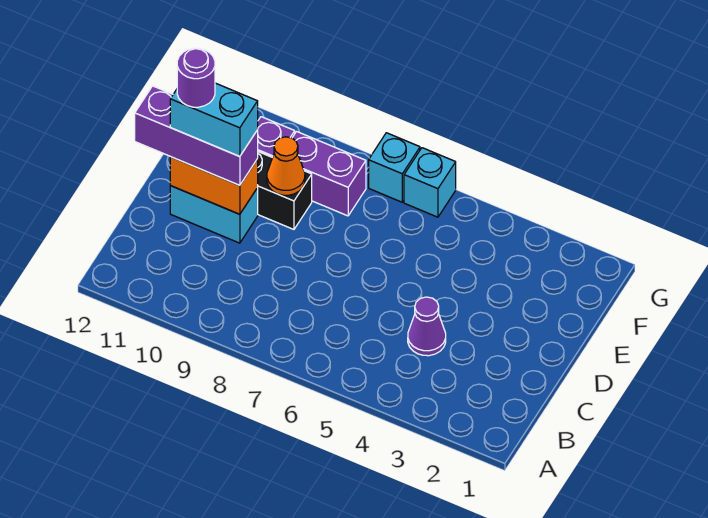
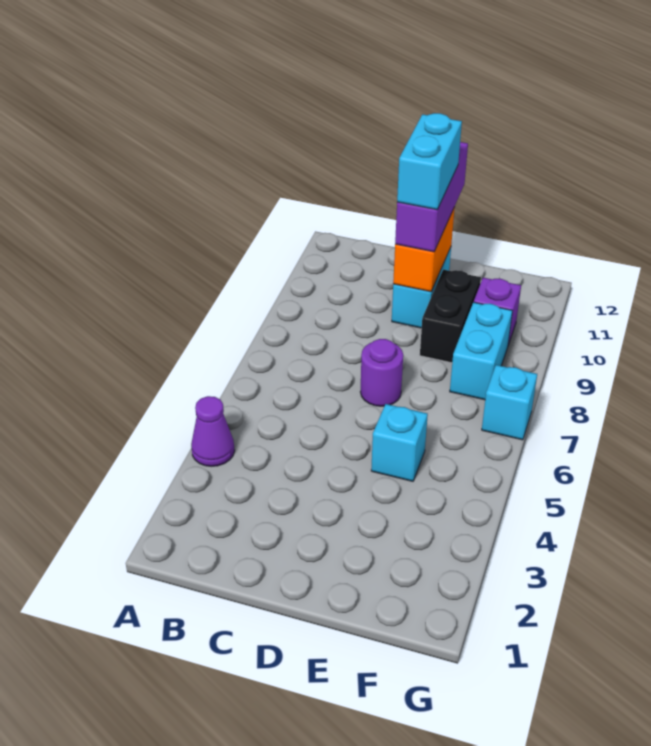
purple 1x1 cone [408,297,446,356] -> purple 1x1 cone moved to [191,396,235,466]
purple 1x1 round brick [177,48,215,107] -> purple 1x1 round brick moved to [360,339,403,406]
orange 1x1 cone [267,137,305,195] -> none
purple 1x2 brick [292,132,366,216] -> cyan 1x2 brick [450,302,512,400]
cyan 1x1 brick [404,148,456,217] -> cyan 1x1 brick moved to [371,404,428,481]

